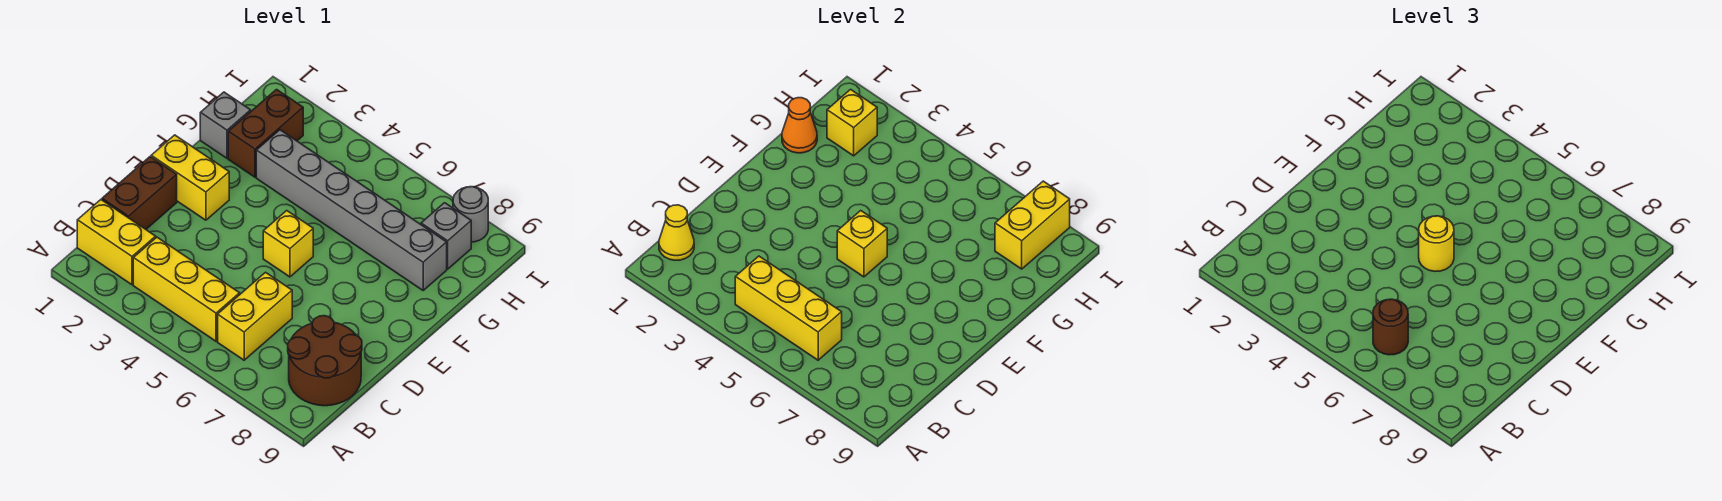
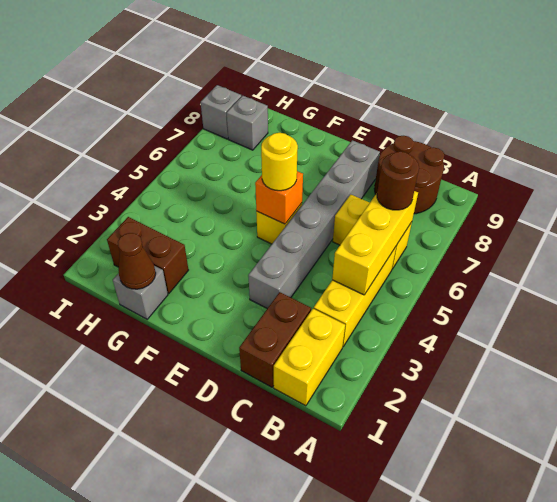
yellow 1x1 cone [659,205,694,260] -> none
brown 1x2 brick [102,157,177,229] -> brown 1x2 brick turned to [239,292,311,387]
yellow 1x2 brick [151,135,229,220] -> none
yellow 1x1 brick [837,211,887,277] -> orange 1x1 brick [255,171,303,224]
orange 1x1 cone [782,98,817,153] -> brown 1x1 cone [118,233,156,289]
grey 1x6 brick [256,130,447,290] -> grey 1x6 brick moved to [248,140,380,309]
yellow 1x1 brick [827,89,877,156] -> none
yellow 1x2 brick [995,181,1070,269] -> none
grey 1x1 round brick [453,187,488,242] -> grey 1x1 brick [201,85,242,139]

